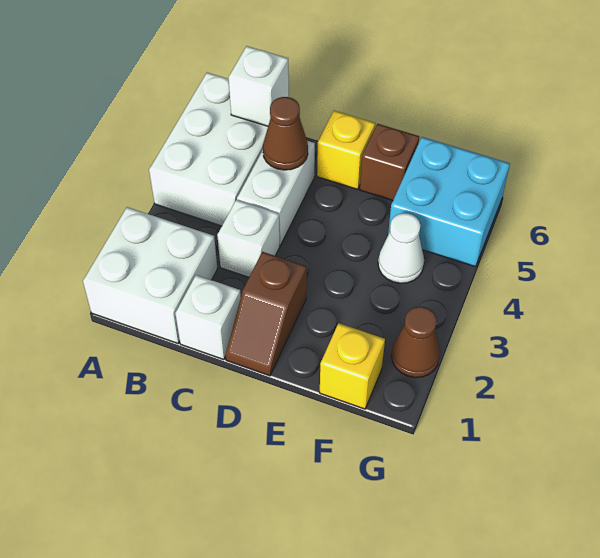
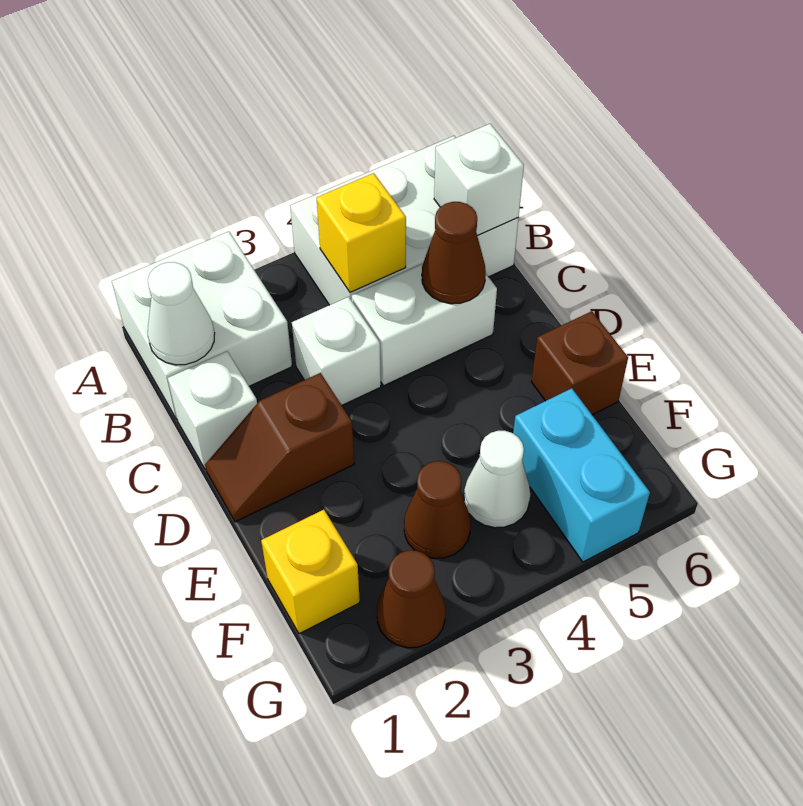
none -> white 1x1 cone [148,262,215,365]
yellow 1x1 brick [317,111,375,189] -> yellow 1x1 brick moved to [317,173,406,292]
none -> brown 1x1 cone [404,461,471,558]
cyan 2x2 brick [388,137,510,267] -> cyan 1x2 brick [513,388,650,562]

